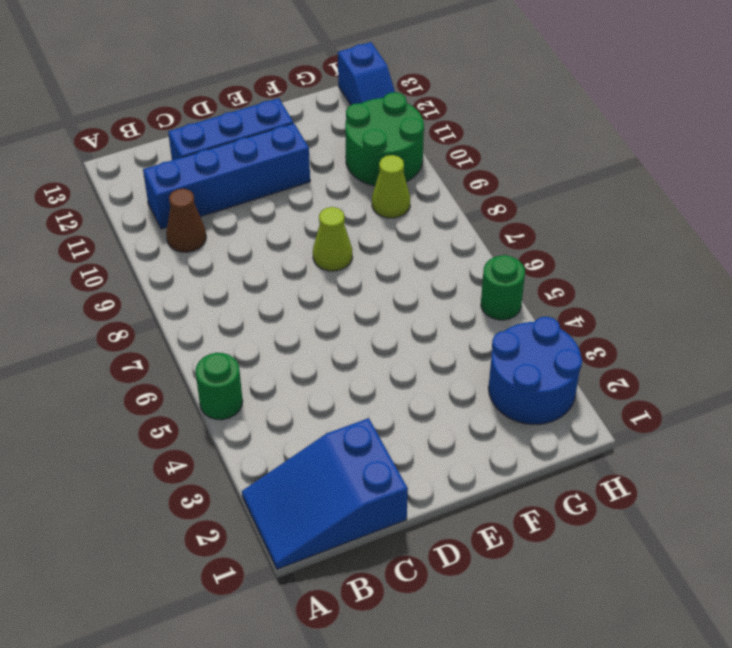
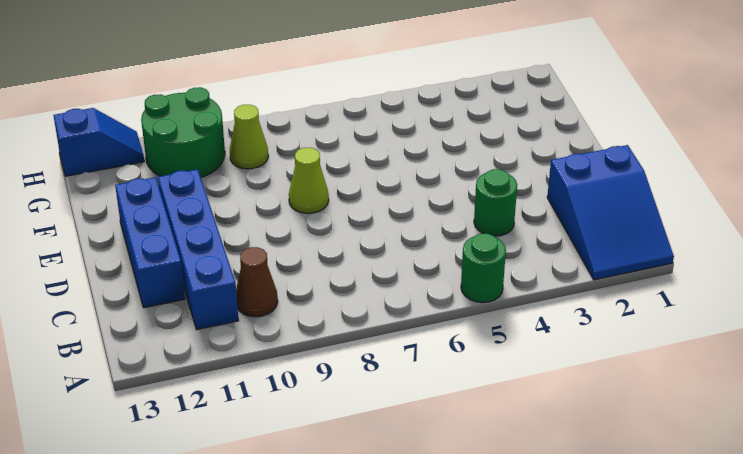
blue 2x2 round brick [488,317,582,424] -> none
green 1x1 round brick [481,255,525,320] -> green 1x1 round brick moved to [474,169,517,236]

